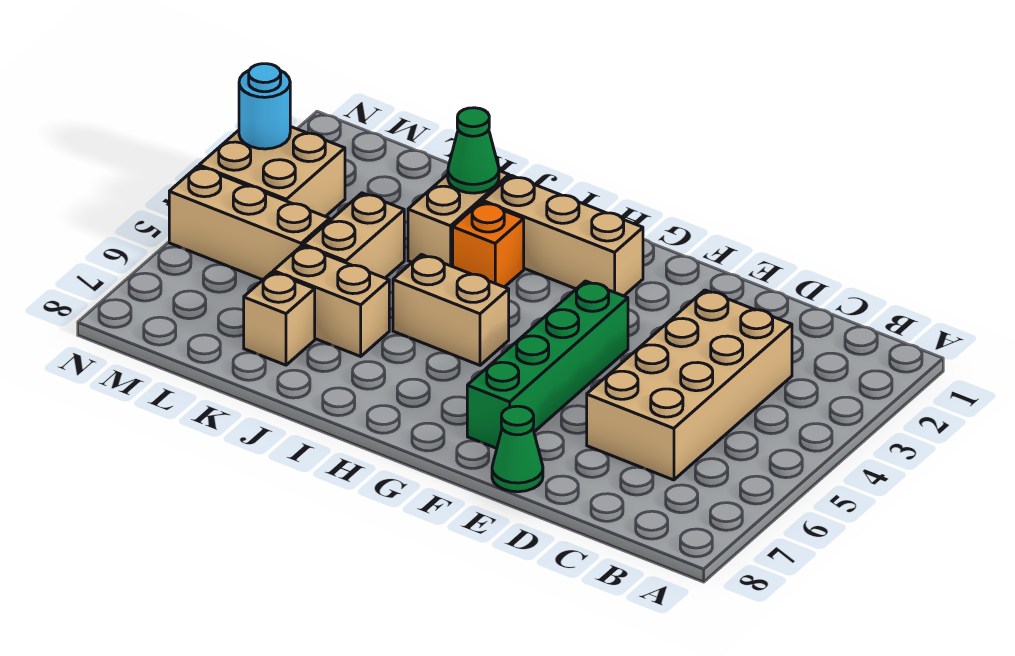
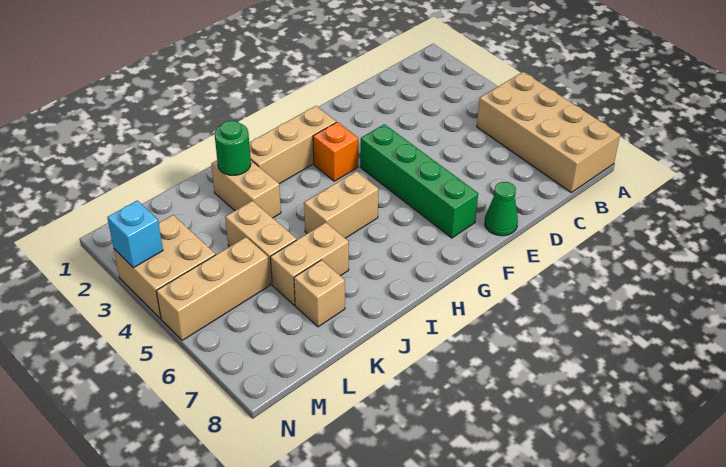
tan 2x4 brick [587,290,792,480] -> tan 2x4 brick moved to [477,72,620,192]
orange 1x1 brick [453,202,524,287] -> orange 1x1 brick moved to [313,122,358,181]
green 1x1 cone [448,108,499,193] -> green 1x1 round brick [215,121,251,175]
cyan 1x1 round brick [239,64,290,149] -> cyan 1x1 brick [107,201,163,268]

